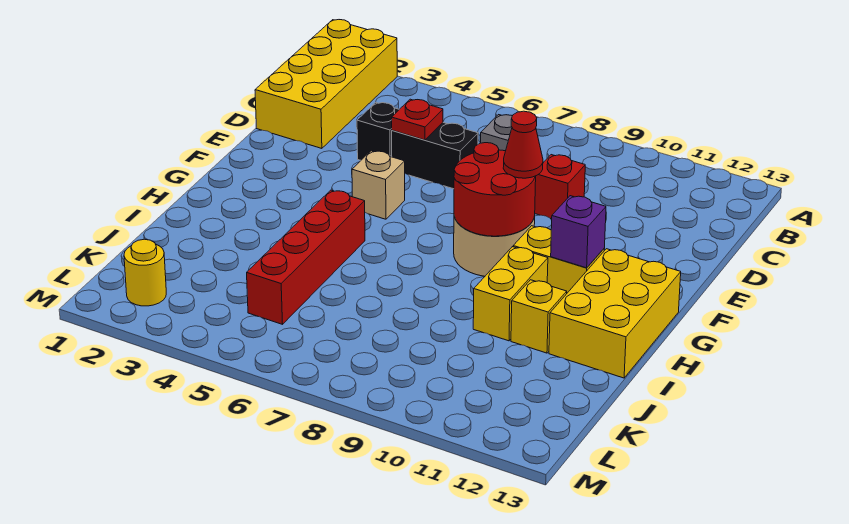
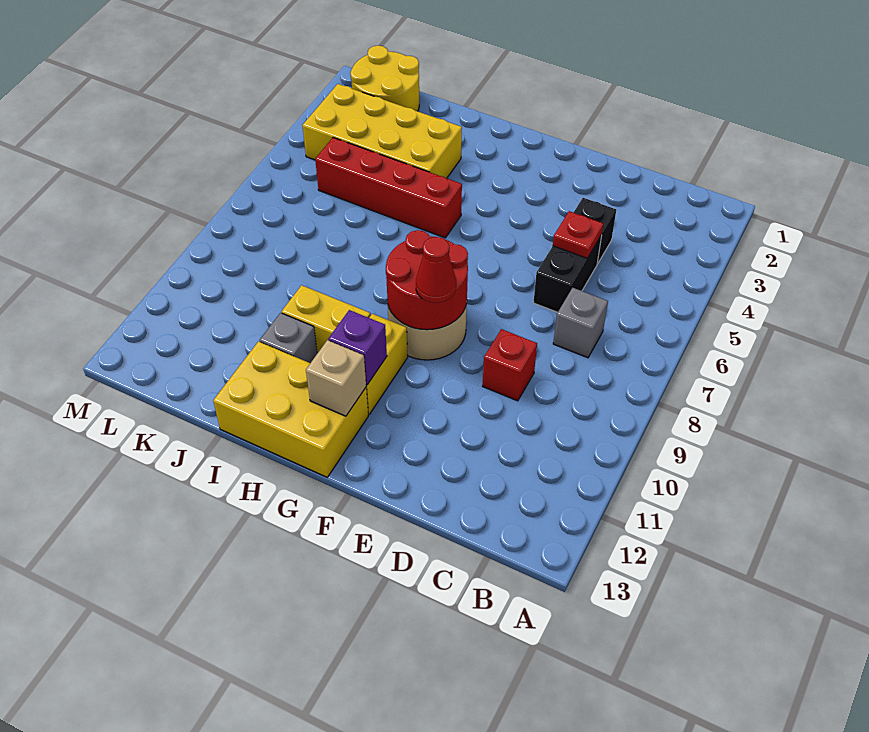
yellow 2x4 brick [255,20,397,148] -> yellow 2x4 brick moved to [303,84,462,178]
tan 1x1 brick [352,151,405,219] -> tan 1x1 brick moved to [306,340,366,416]
yellow 1x1 brick [511,280,567,353] -> grey 1x1 brick [260,313,317,363]
yellow 1x1 round brick [124,239,166,306] -> yellow 2x2 round brick [350,46,419,111]

